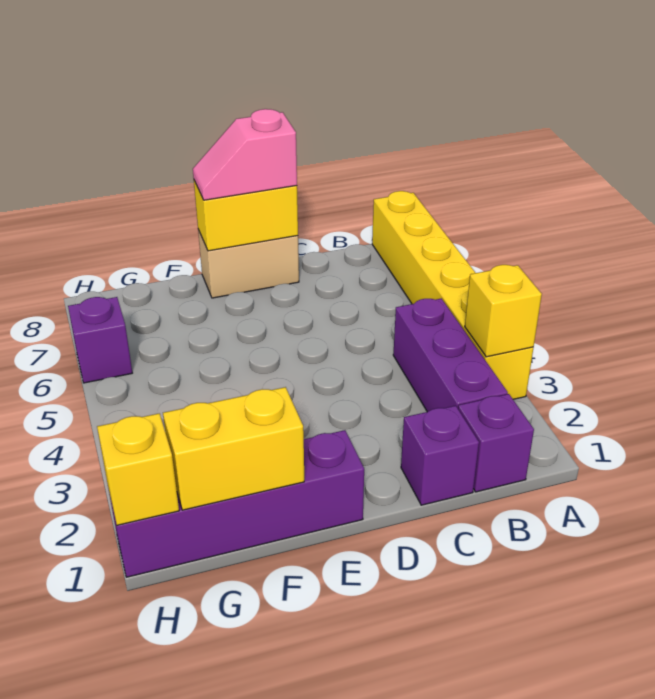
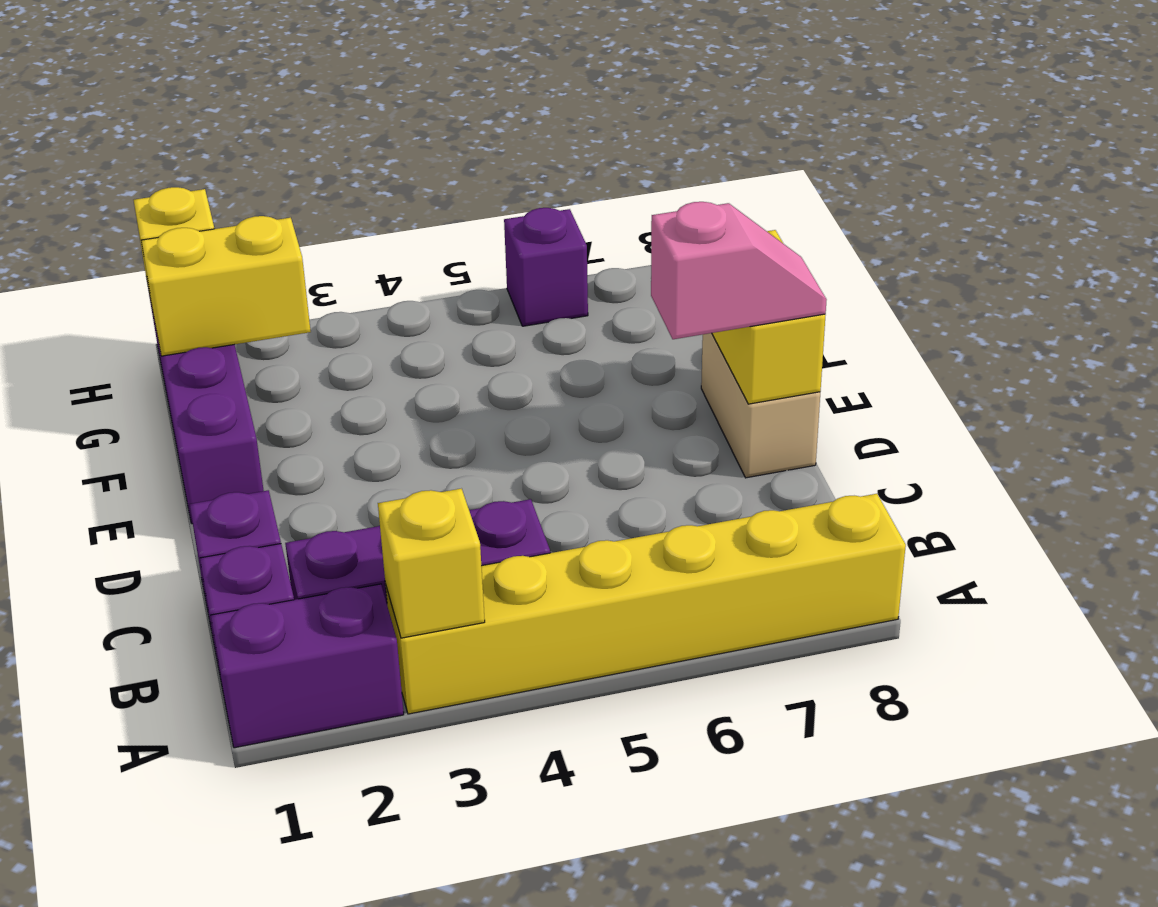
none -> purple 1x2 brick [211,584,404,748]
pink 1x2 slope [193,109,297,200] -> pink 1x2 slope turned to [651,202,827,339]
yellow 1x2 brick [163,387,304,510] -> yellow 1x2 brick turned to [141,216,311,356]

